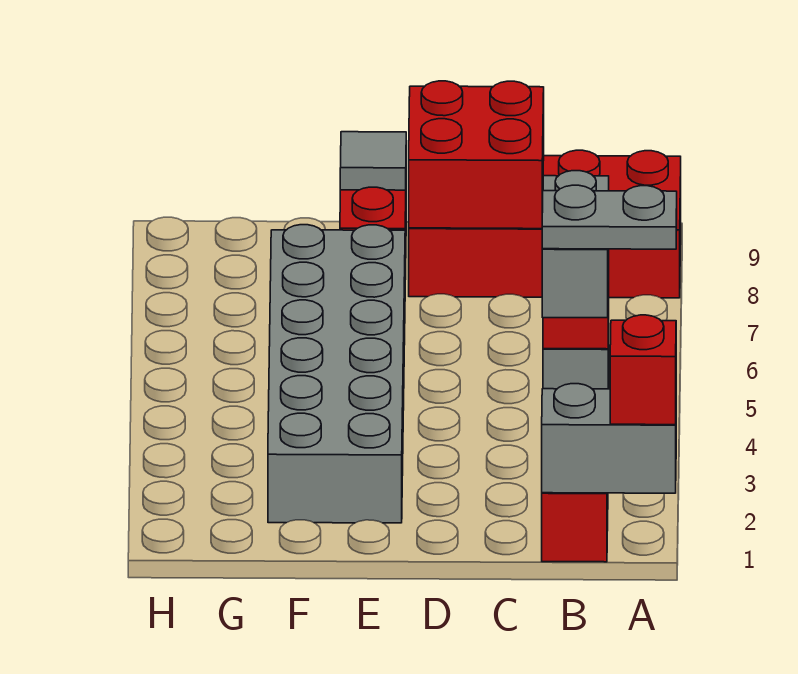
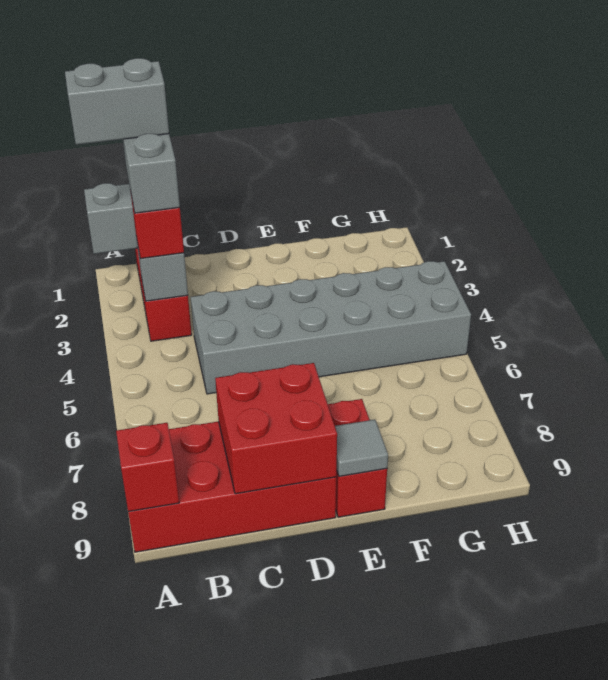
red 1x1 brick [610,315,676,425] -> red 1x1 brick moved to [116,423,179,512]
grey 1x2 plate [542,185,677,249] -> grey 1x2 brick [65,58,169,145]
grey 2x6 brick [268,225,405,523] -> grey 2x6 brick turned to [191,261,471,394]

